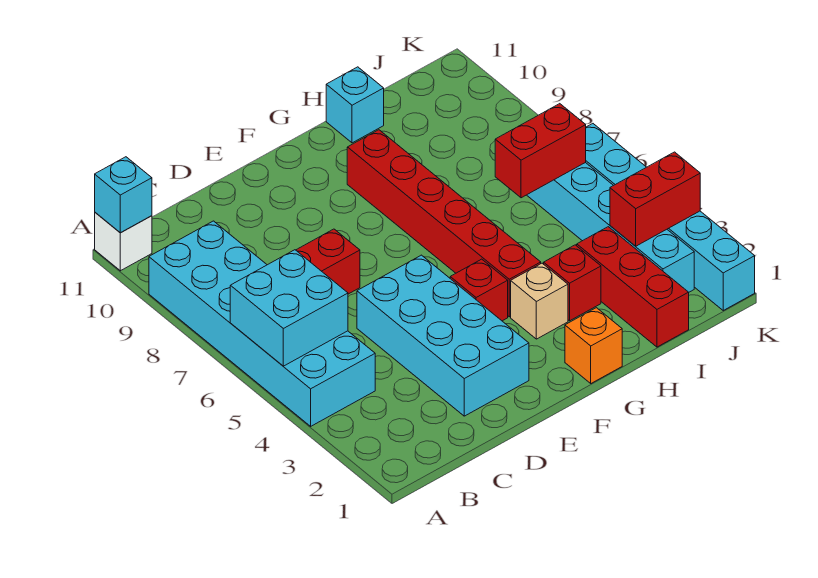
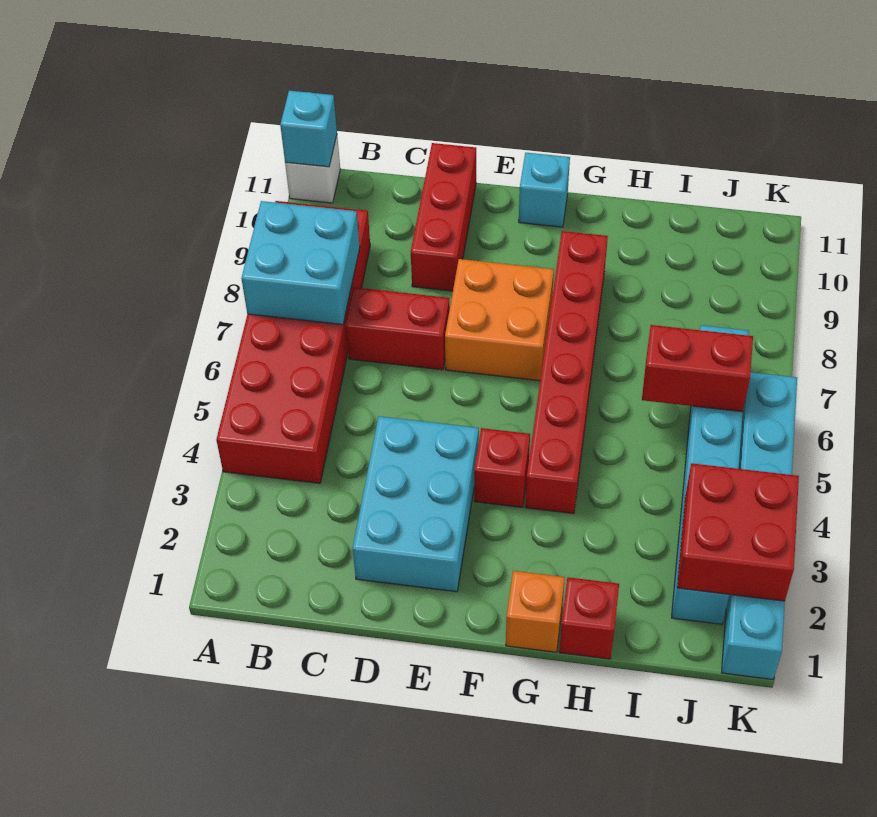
cyan 2x6 brick [149,221,375,426] -> red 2x6 brick [216,201,370,483]
cyan 2x2 brick [230,250,348,366] -> cyan 2x2 brick moved to [241,201,360,325]
cyan 2x4 brick [357,255,529,416] -> cyan 2x3 brick [353,416,479,592]
none -> orange 2x2 brick [445,259,554,381]
tan 1x1 brick [511,263,568,339] -> none
red 1x1 brick [544,245,601,321] -> red 1x1 brick moved to [559,577,619,659]
cyan 1x1 brick [326,67,384,143] -> cyan 1x1 brick moved to [519,153,570,227]
red 1x3 brick [577,227,689,347] -> red 1x3 brick moved to [411,143,476,291]
red 1x2 brick [610,152,700,246] -> red 2x2 brick [677,463,799,601]

